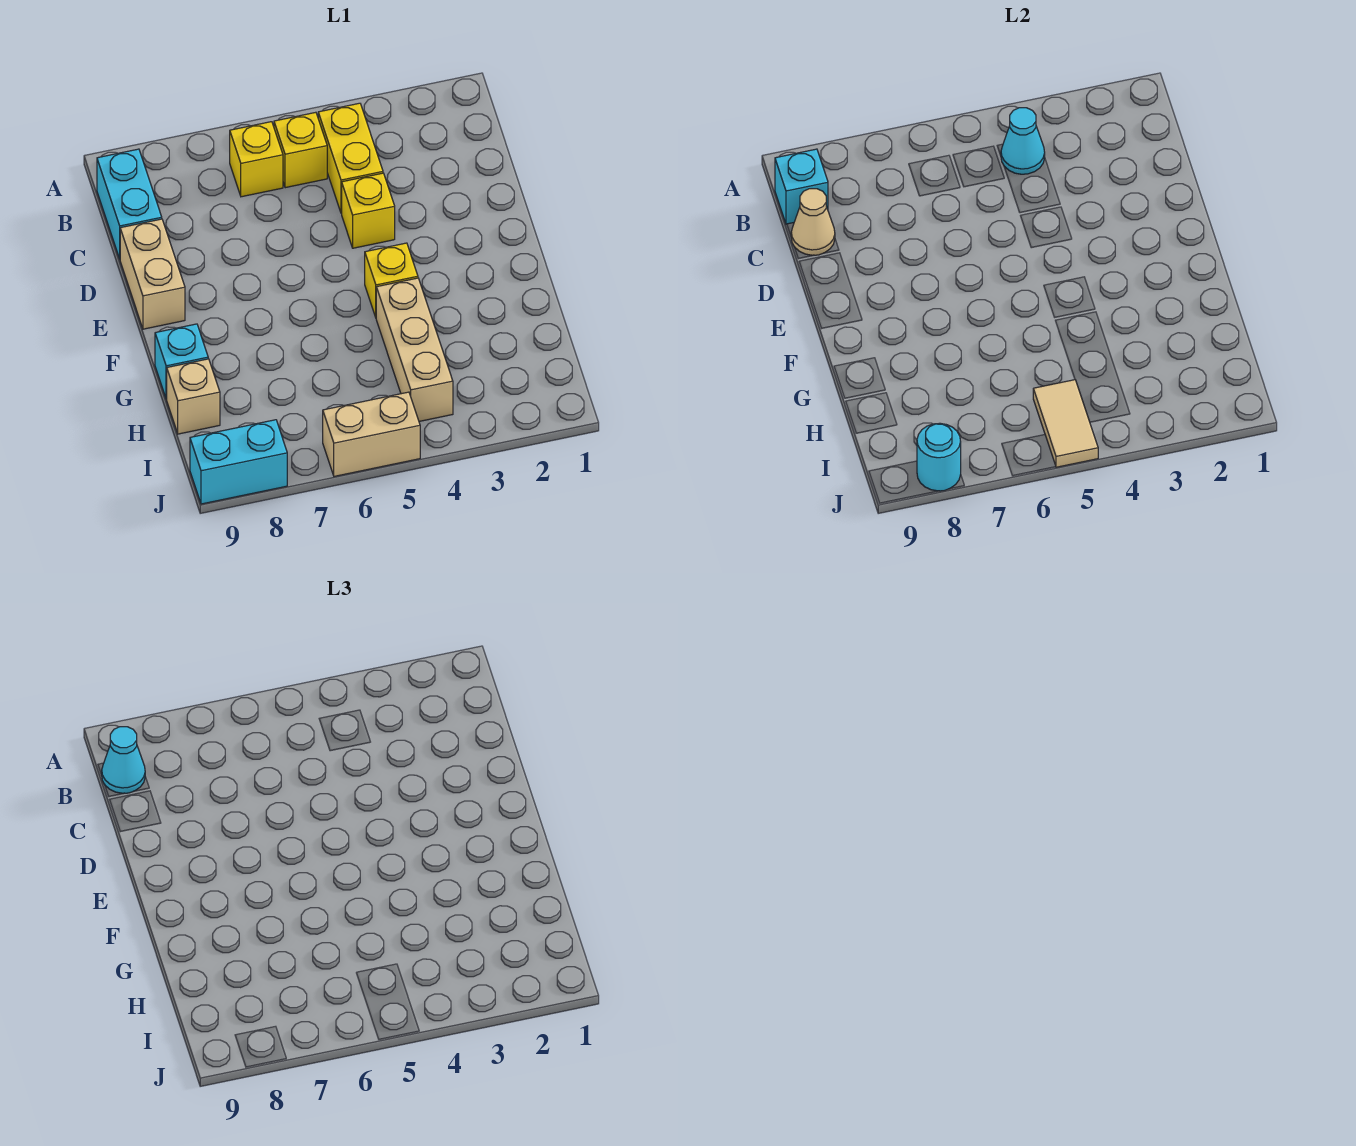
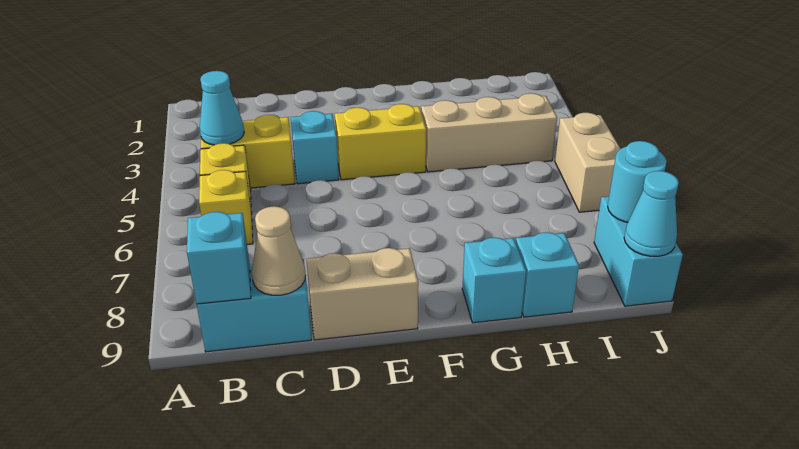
cyan 1x1 cone [102,727,145,794] -> cyan 1x1 cone moved to [624,171,679,256]
yellow 1x1 brick [342,173,395,248] -> cyan 1x1 brick [291,111,339,184]
yellow 1x1 brick [365,243,418,317] -> yellow 1x2 brick [335,104,426,180]
tan 1x1 brick [167,359,220,434] -> cyan 1x1 brick [516,232,579,317]
tan 1x2 tile [1033,380,1098,467] -> none

